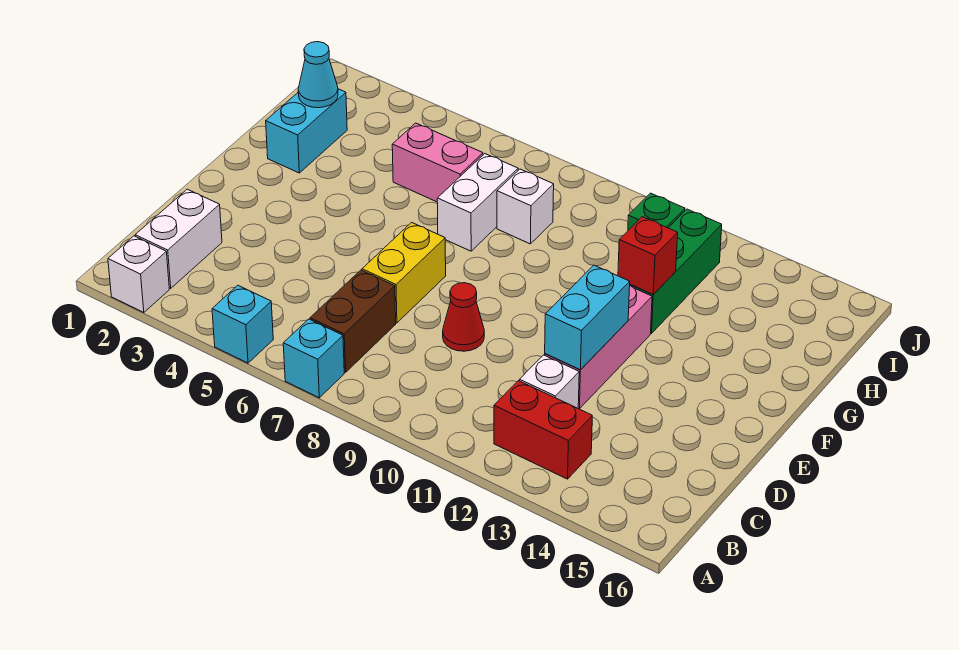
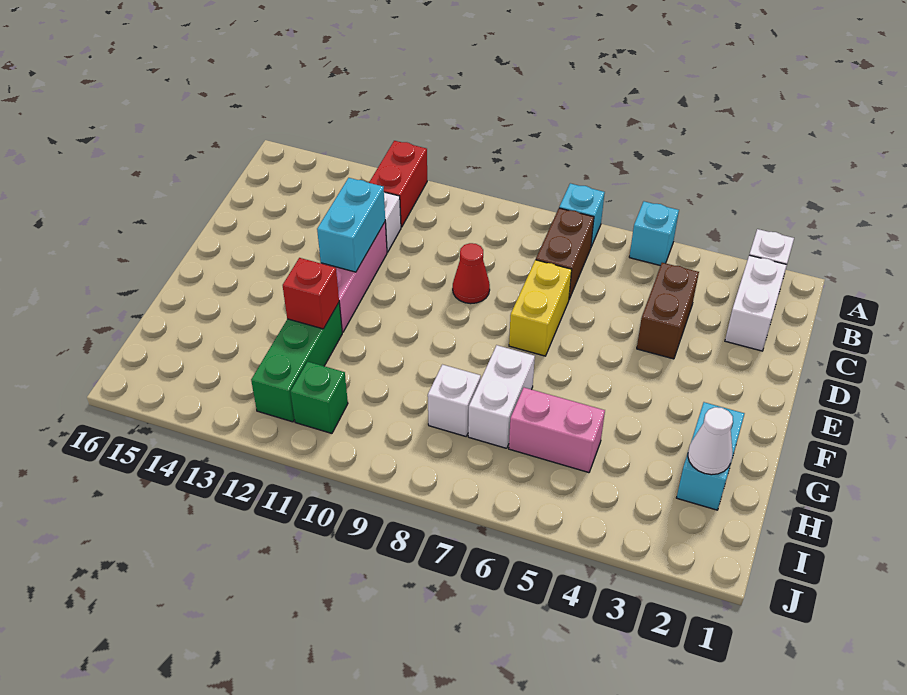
red 1x2 brick [494,381,592,479] -> red 1x2 brick turned to [369,141,427,227]
none -> brown 1x2 brick [637,263,699,359]
cyan 1x1 cone [298,42,338,108] -> white 1x1 cone [688,407,733,475]

